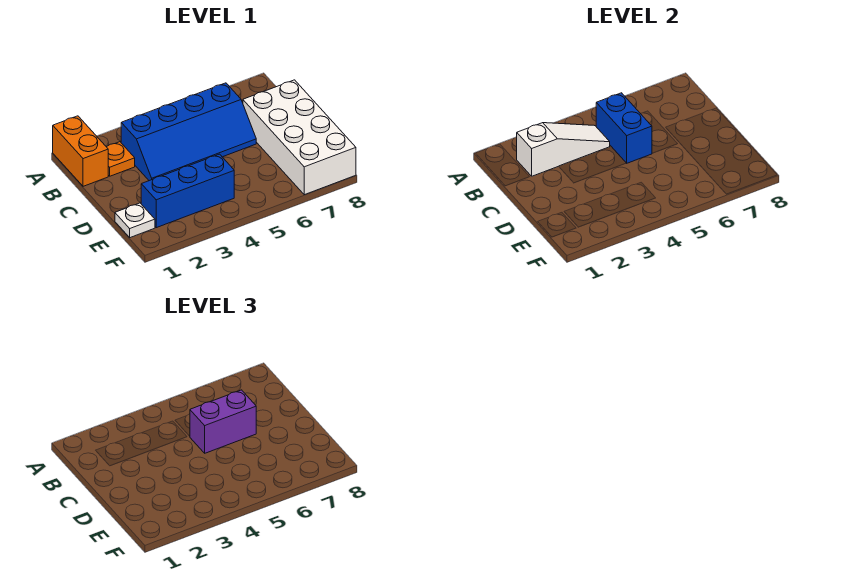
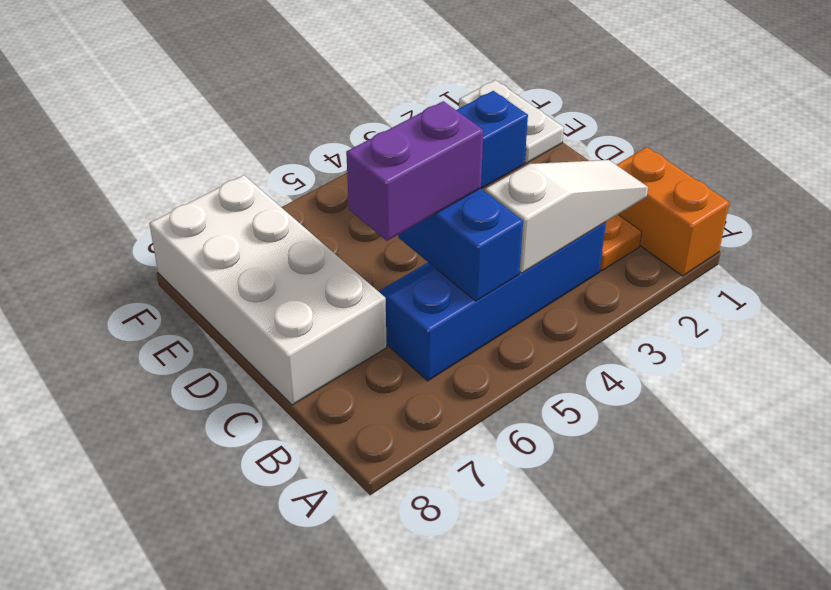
white 1x3 slope [517,123,610,176] -> white 1x3 slope turned to [485,160,648,273]
white 1x1 plate [115,203,155,238] -> white 1x2 plate [459,80,564,163]

